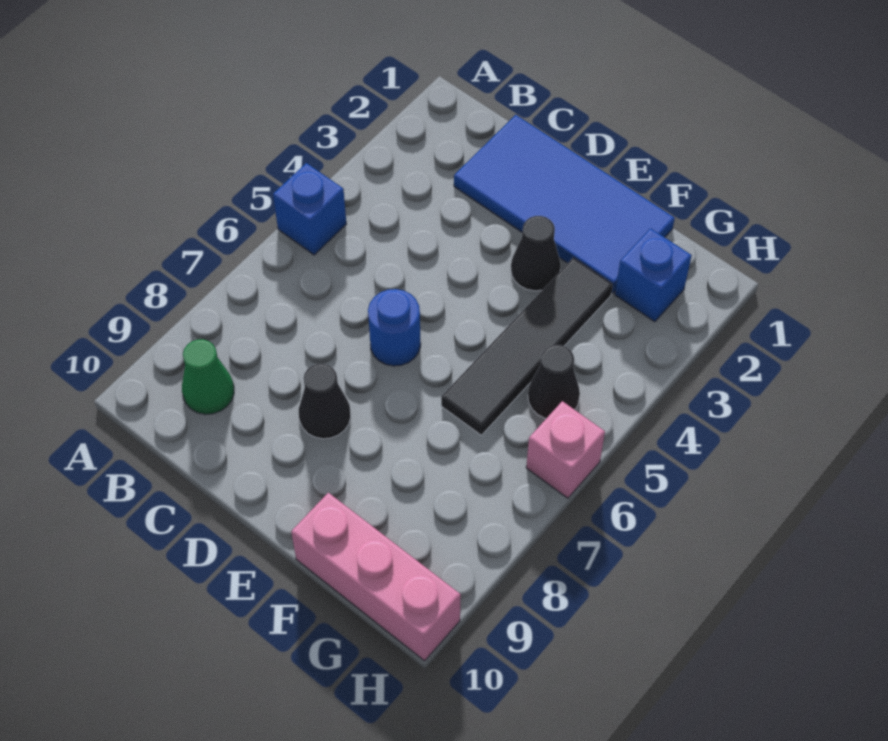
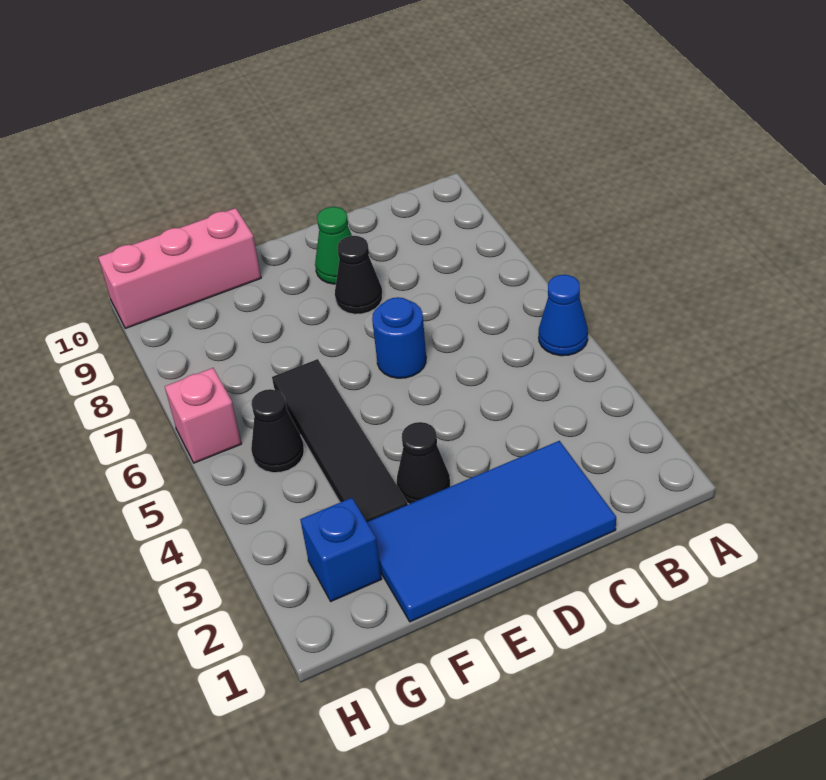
blue 1x1 brick [273,163,346,255] -> blue 1x1 cone [539,275,588,356]
green 1x1 cone [182,339,234,414] -> green 1x1 cone moved to [315,207,352,284]

